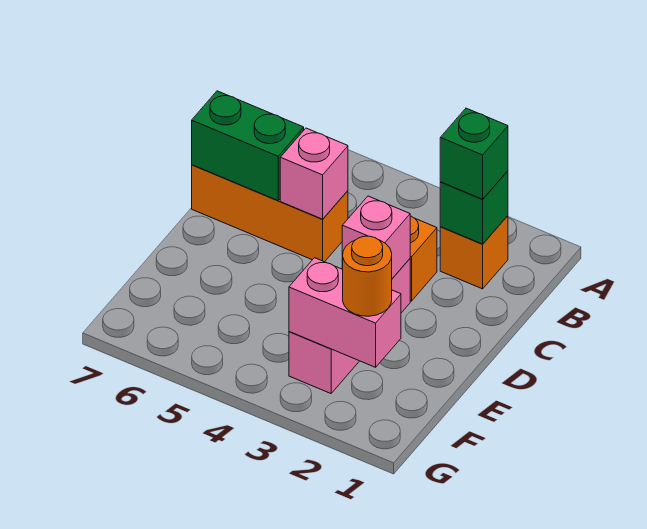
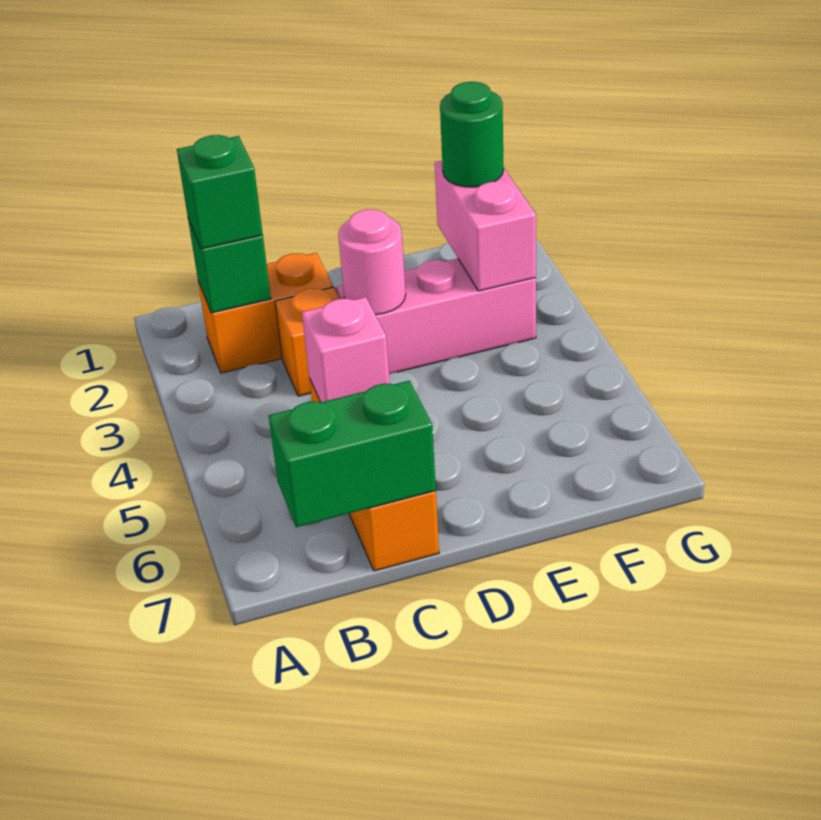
orange 1x1 brick [440,216,508,289] -> orange 1x2 brick [198,253,333,373]
green 1x2 brick [192,91,304,200] -> green 1x2 brick turned to [269,381,436,527]
pink 1x1 brick [342,196,410,278] -> pink 1x1 round brick [338,209,406,315]
orange 1x1 round brick [343,236,392,316] -> green 1x1 round brick [440,82,504,187]

